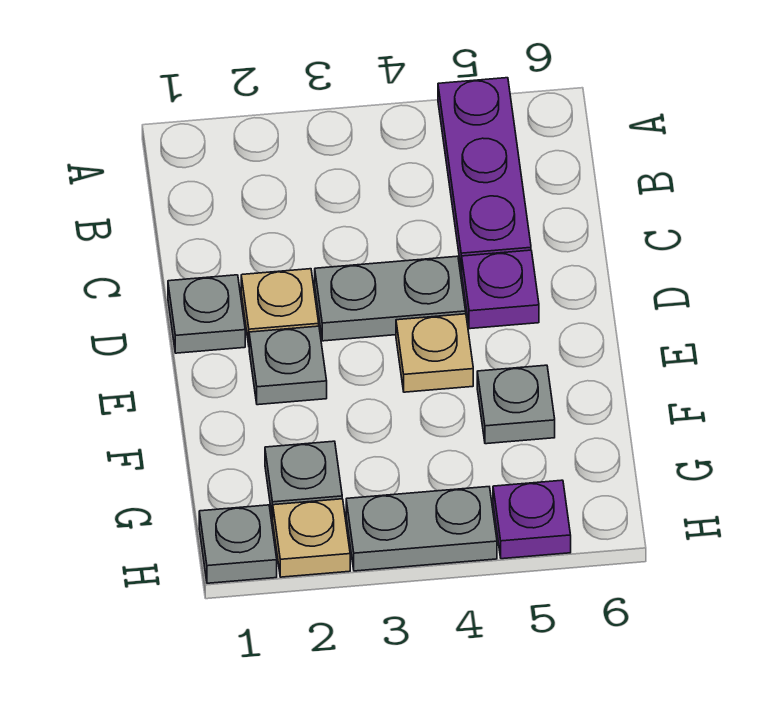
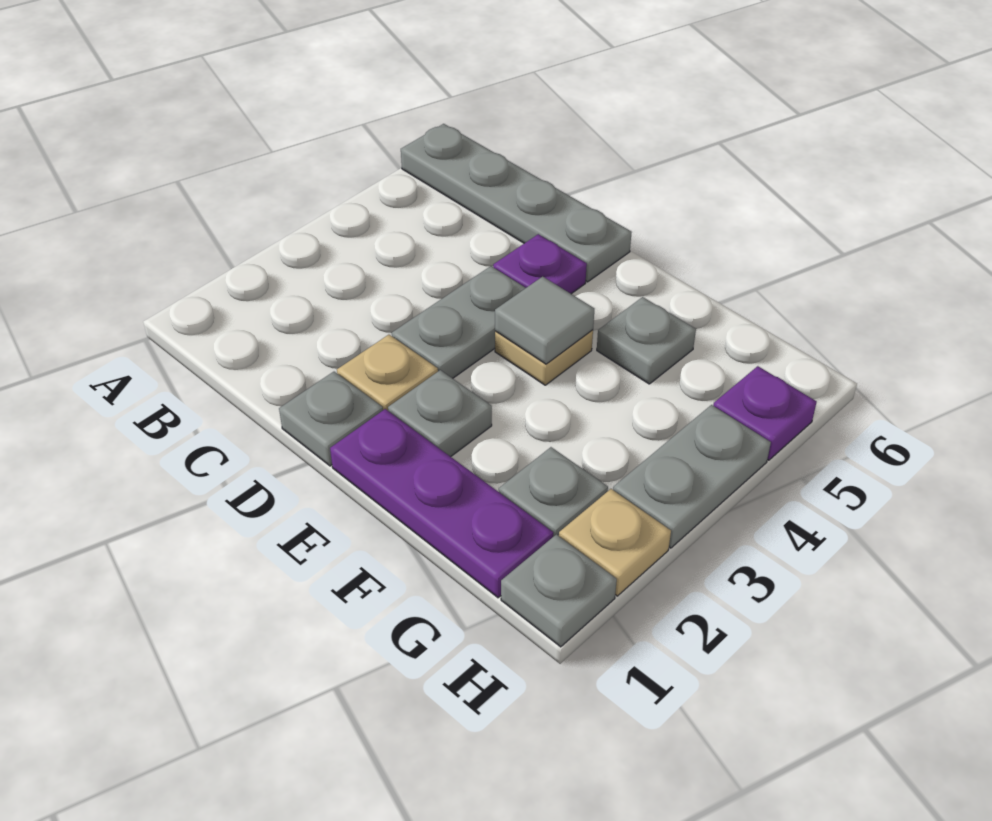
purple 1x3 plate [438,78,531,271] -> purple 1x3 plate moved to [330,409,553,598]
none -> grey 1x4 plate [401,124,632,282]
none -> grey 1x1 tile [495,277,594,364]

